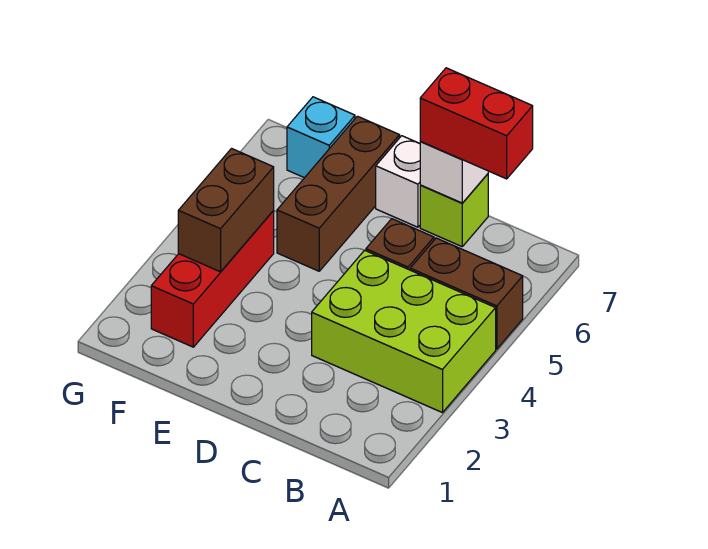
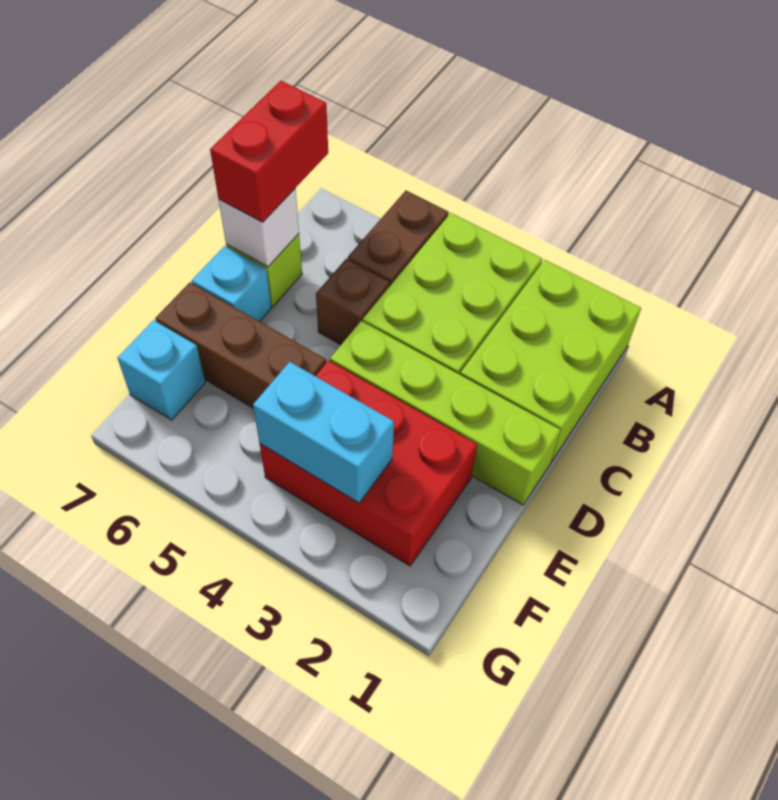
none -> lime 2x3 brick [460,260,641,462]
none -> lime 1x4 brick [330,321,560,505]
white 1x1 brick [376,136,420,227] -> cyan 1x1 brick [192,246,271,321]
red 1x3 brick [151,211,274,347] -> red 2x3 brick [260,361,477,566]
brown 1x2 brick [178,149,274,272] -> cyan 1x2 brick [253,362,394,503]

